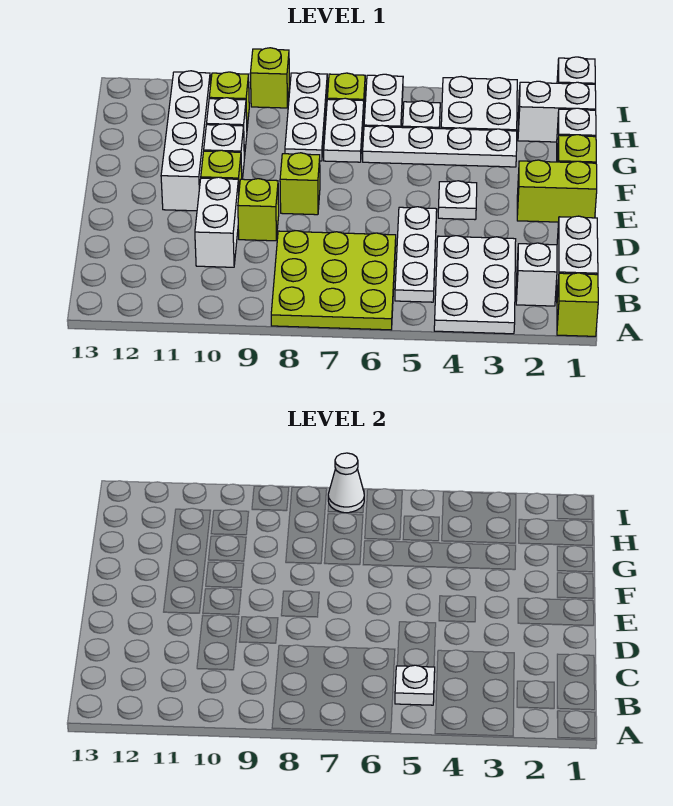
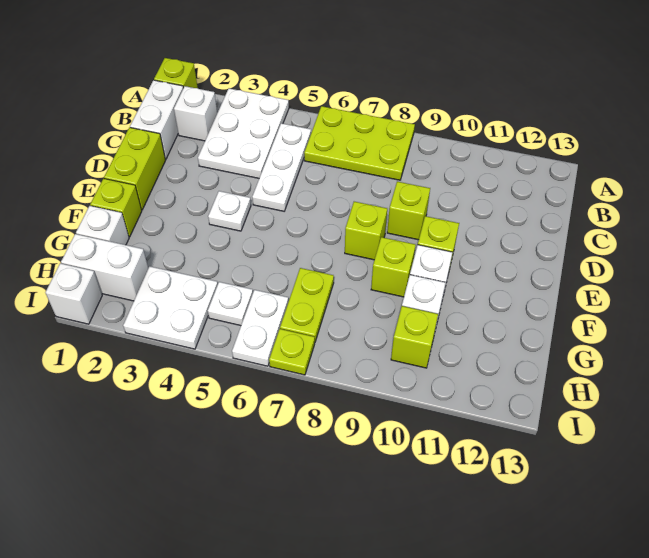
lime 3x3 plate [271,231,396,330] -> lime 2x3 plate [304,106,415,180]
white 1x1 plate [395,665,435,705] -> none
white 1x2 brick [195,177,239,267] -> none
lime 1x2 brick [517,160,597,222] -> lime 1x2 brick turned to [104,127,166,210]
white 1x4 brick [161,71,211,211] -> none
white 1x4 plate [363,125,517,167] -> none
white 1x2 plate [324,98,364,162] -> lime 1x2 plate [280,268,334,342]
white 1x3 plate [285,72,327,161] -> none
white 1x1 cone [328,453,364,513] -> none
lime 1x1 brick [250,48,289,108] -> lime 1x1 brick moved to [371,237,416,297]

